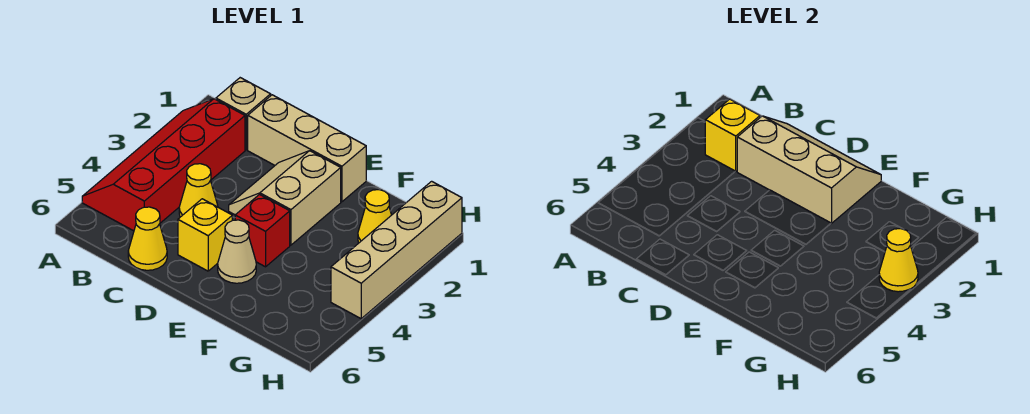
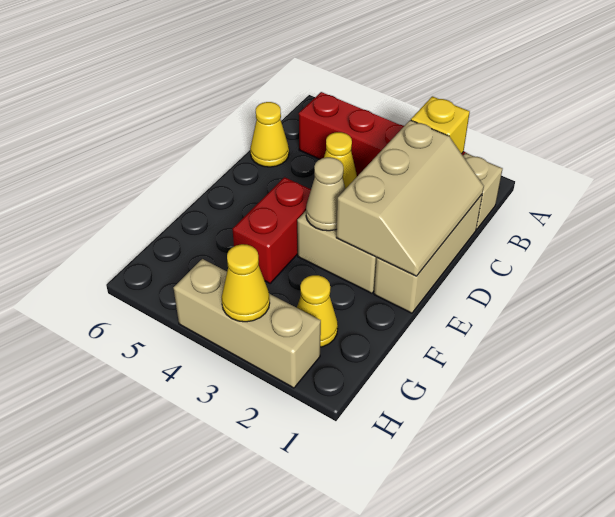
yellow 1x1 brick [178,199,232,271] -> none
red 1x1 brick [235,195,290,267] -> red 1x2 brick [233,177,311,283]
tan 1x1 cone [218,220,256,283] -> tan 1x1 cone moved to [306,157,345,231]
tan 1x4 brick [331,181,462,319] -> tan 1x3 brick [174,259,321,388]

